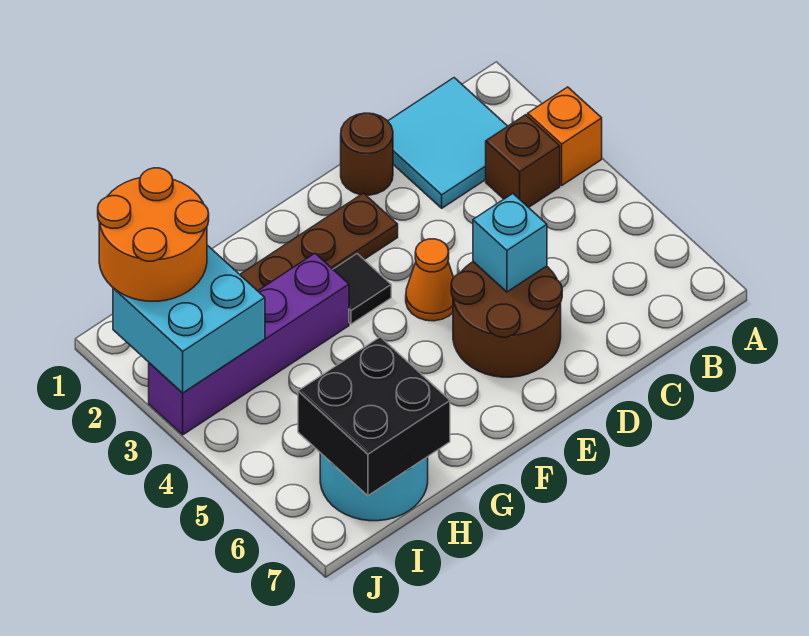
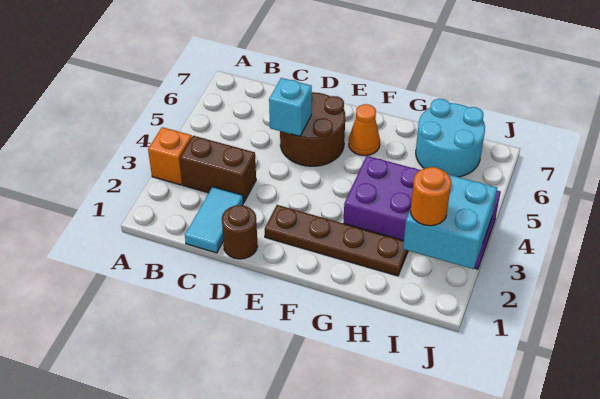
cyan 2x2 tile [388,78,508,208] -> cyan 1x2 tile [185,187,243,253]
brown 1x1 brick [486,115,560,207] -> brown 1x2 brick [180,136,256,203]
orange 1x1 cone [406,239,454,321] -> orange 1x1 cone moved to [349,104,380,156]
black 1x1 tile [333,254,391,324] -> none
purple 1x4 brick [149,253,349,435] -> purple 2x4 brick [343,156,501,269]
black 2x2 brick [298,337,450,496] -> none
orange 2x2 round brick [98,168,209,301] -> orange 1x1 round brick [411,167,451,226]

